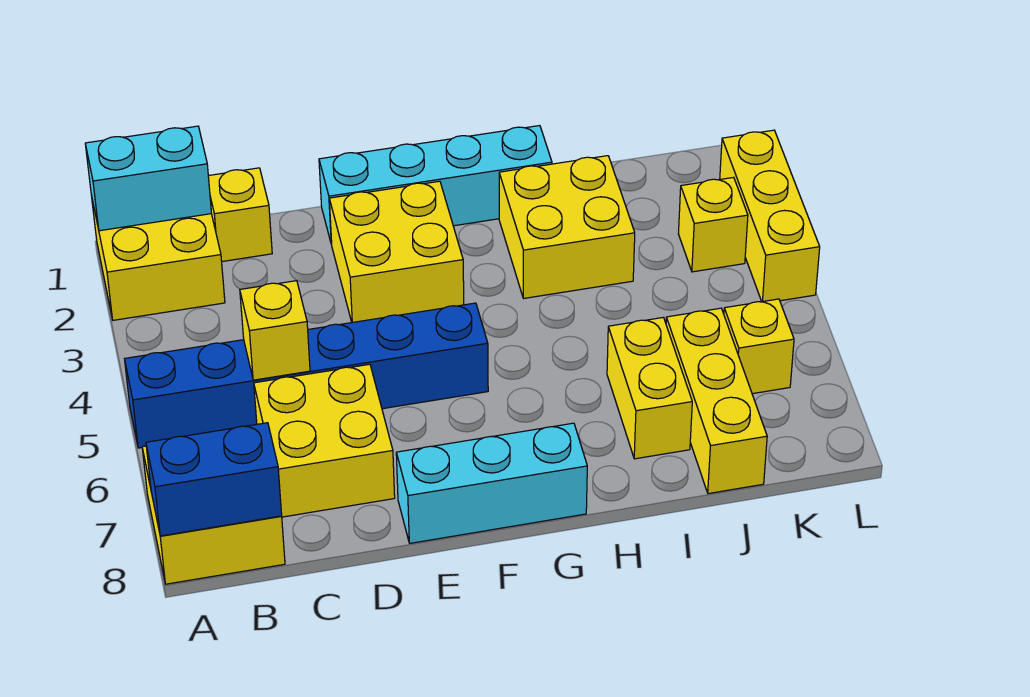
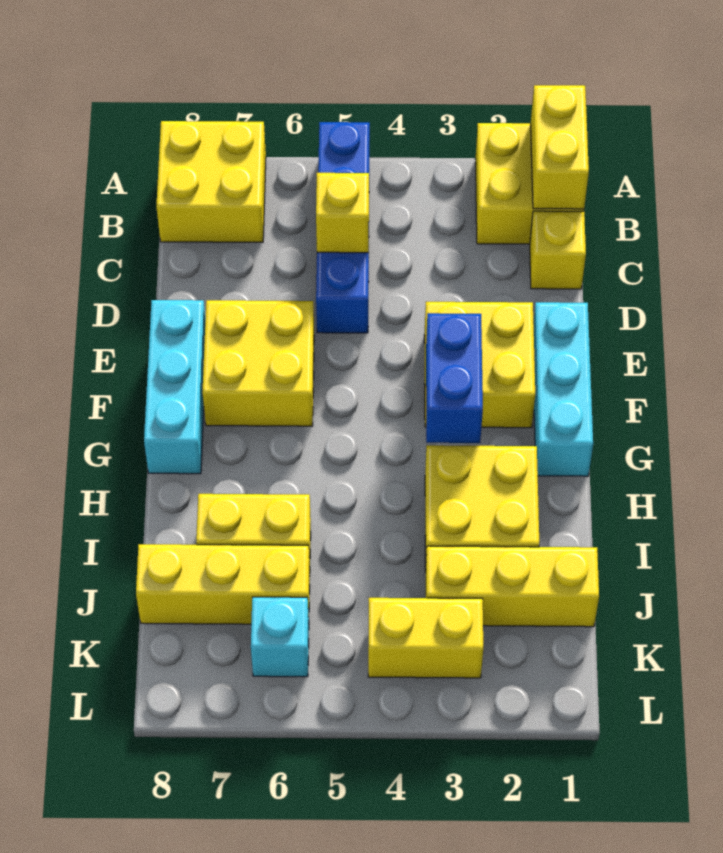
cyan 1x2 brick [85,126,212,231] -> yellow 1x2 brick [531,85,589,209]
blue 1x6 brick [125,303,488,448] -> blue 1x4 brick [316,122,370,333]
blue 1x2 brick [146,423,282,536] -> blue 1x2 brick moved to [426,313,483,443]
yellow 2x2 brick [254,364,395,517] -> yellow 2x2 brick moved to [202,300,314,426]
cyan 1x4 brick [319,126,552,244] -> cyan 1x3 brick [533,302,593,476]
yellow 1x1 brick [678,177,748,272] -> yellow 1x2 brick [368,598,483,678]
yellow 1x1 brick [724,299,794,394] -> cyan 1x1 brick [251,597,309,677]
yellow 1x3 brick [720,130,820,302] -> yellow 1x3 brick moved to [426,546,599,627]

